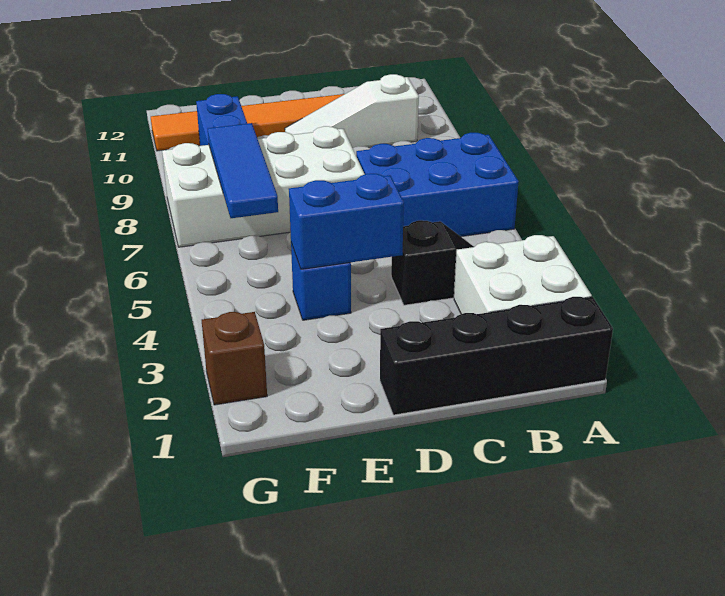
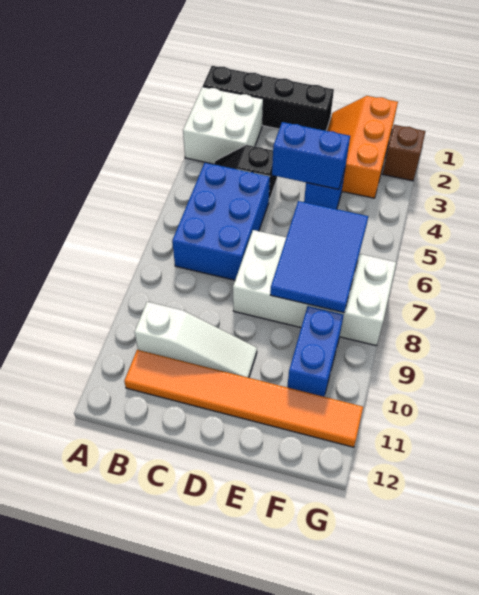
blue 2x3 brick [356,133,519,237] -> blue 2x3 brick turned to [172,162,270,280]
none -> orange 2x3 slope [327,96,398,198]
blue 1x3 tile [208,123,278,218] -> blue 2x3 tile [270,201,368,313]

